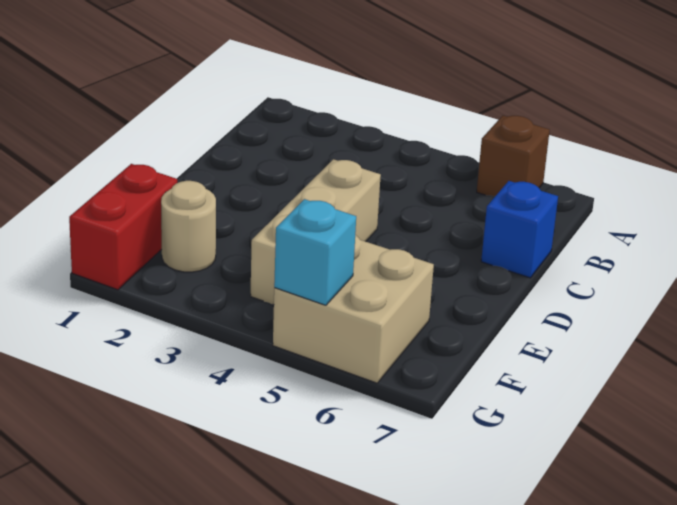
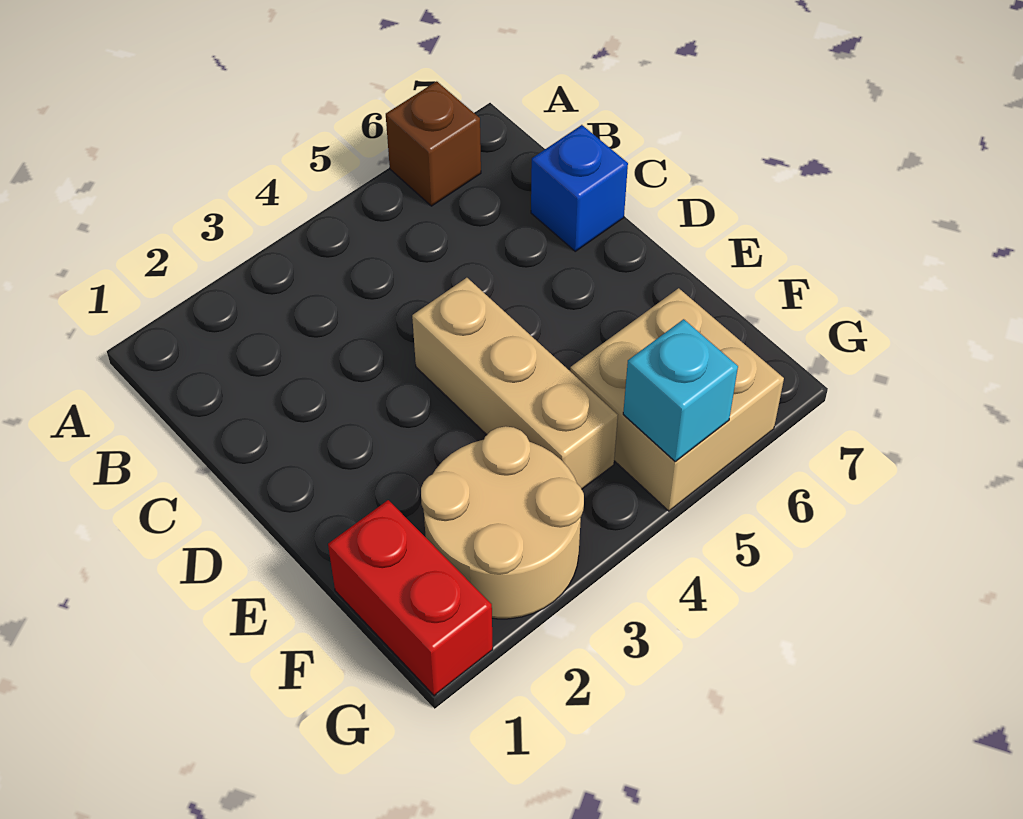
tan 1x1 round brick [161,181,216,272] -> tan 2x2 round brick [421,426,584,619]

